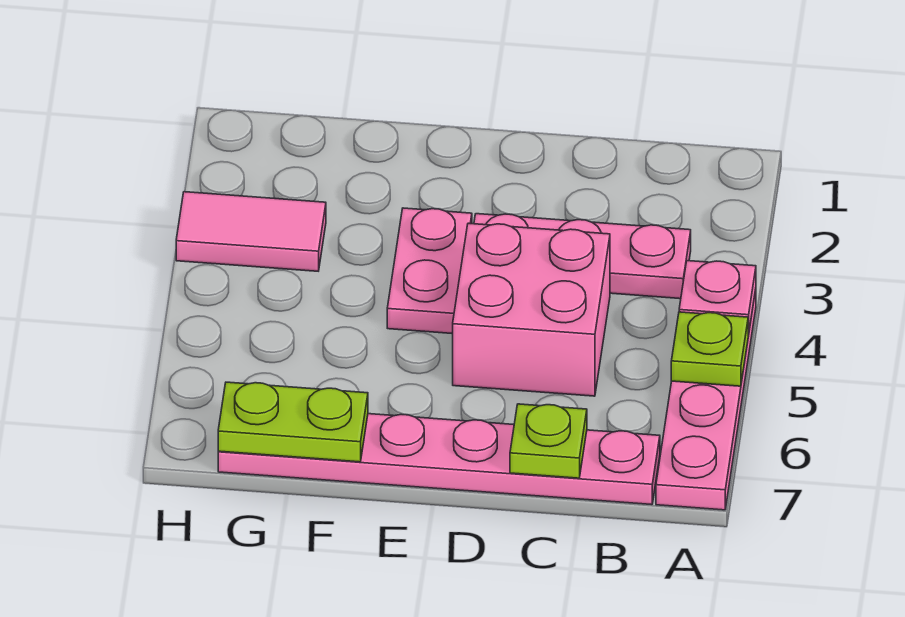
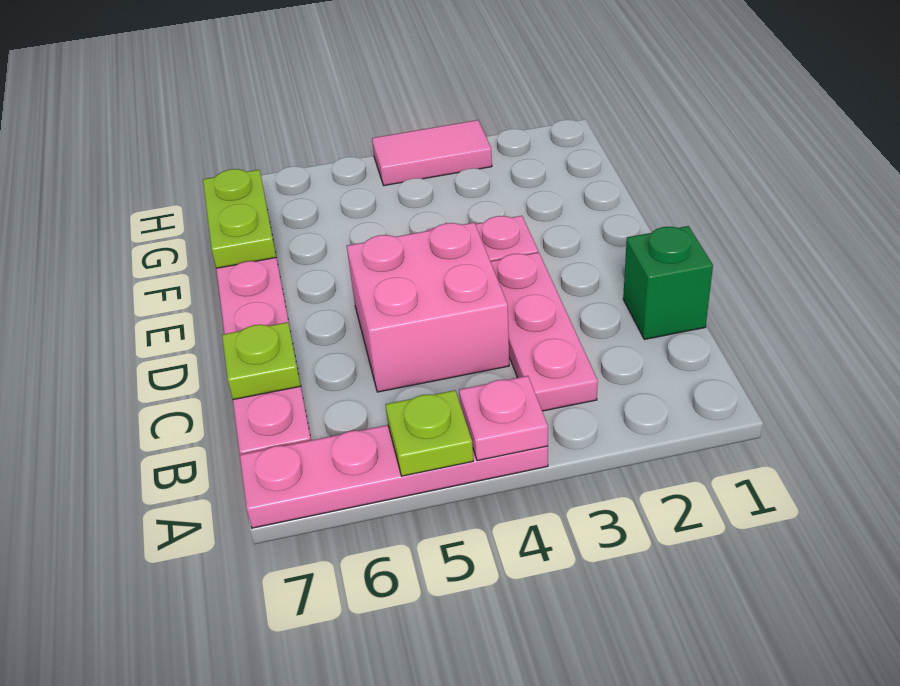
none -> green 1x1 brick [623,226,713,339]
pink 1x2 tile [176,192,326,271] -> pink 1x2 tile turned to [372,120,492,186]

